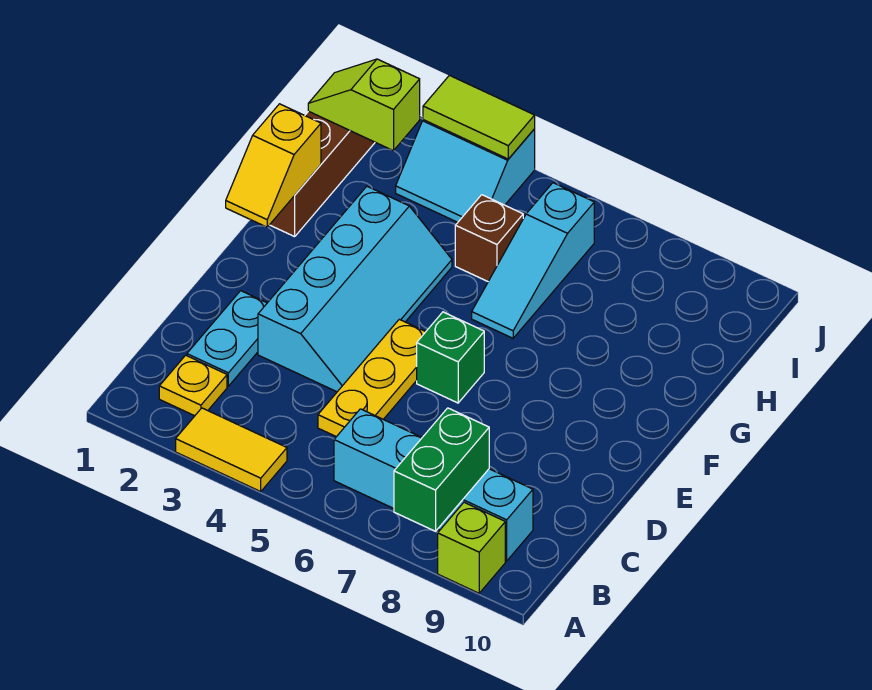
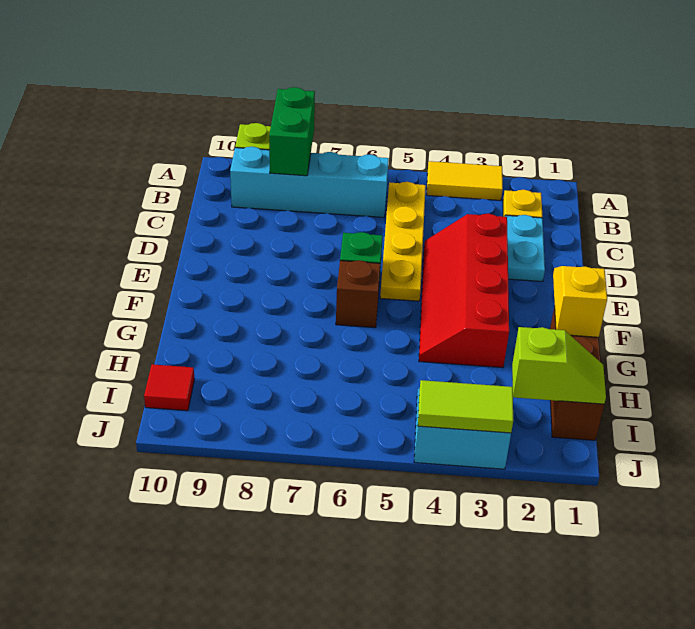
yellow 1x3 plate [318,319,425,437] -> yellow 1x4 plate [380,182,426,301]
cyan 2x4 slope [258,186,452,392] -> red 2x4 slope [419,214,509,368]
cyan 1x3 slope [472,183,594,338] -> none
brown 1x1 brick [455,195,523,281] -> brown 1x1 brick moved to [336,260,380,328]
none -> red 1x1 tile [144,364,194,411]

